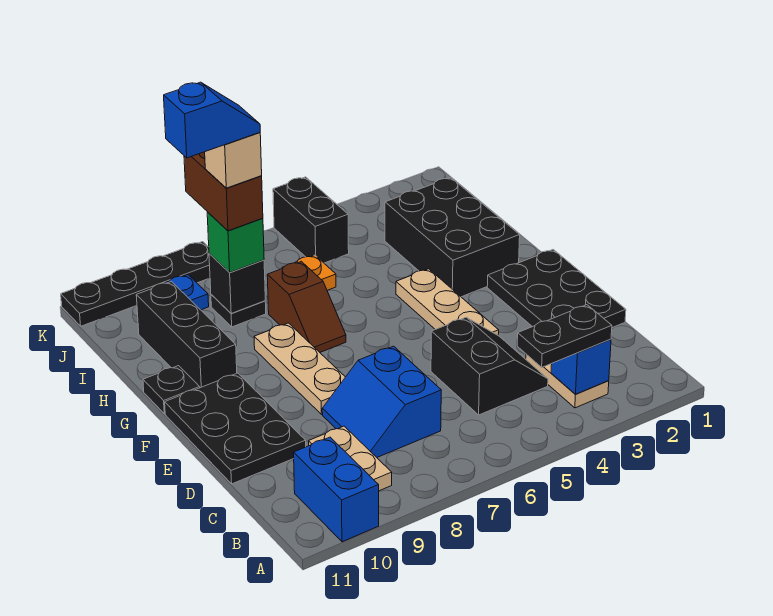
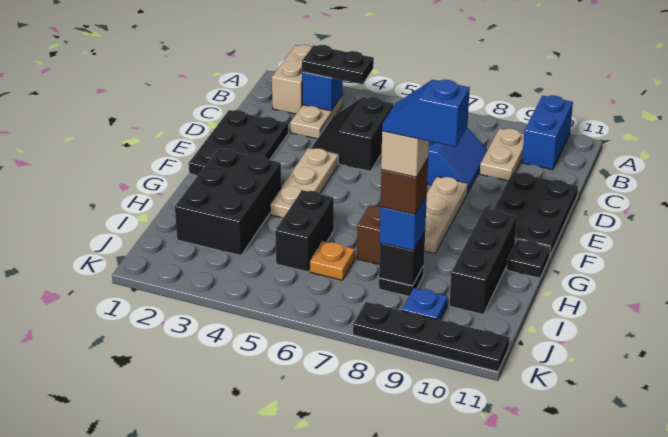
none -> tan 1x2 brick [272,45,312,114]
green 1x1 brick [207,212,264,273] -> blue 1x1 brick [380,195,427,251]
brown 1x2 brick [184,152,263,231] -> brown 1x1 brick [381,159,428,215]
black 1x2 brick [273,177,349,263] -> black 1x2 brick moved to [275,190,334,272]

